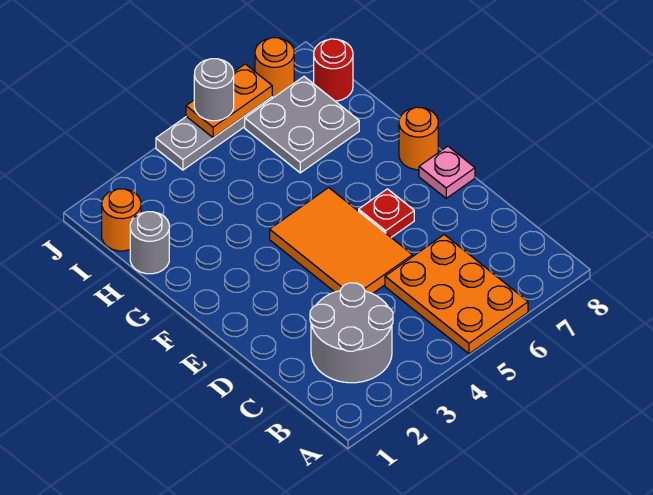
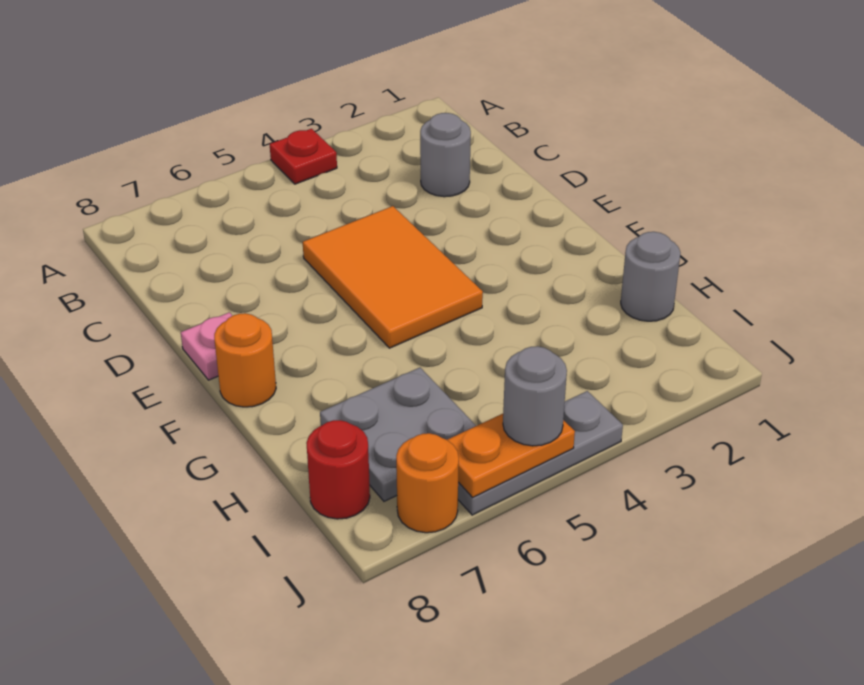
orange 2x3 plate [385,235,528,354] -> none
grey 2x2 round brick [310,283,393,383] -> grey 1x1 round brick [420,113,471,197]
red 1x1 plate [359,189,414,237] -> red 1x1 plate moved to [270,129,337,184]
orange 1x1 round brick [102,189,141,251] -> none

